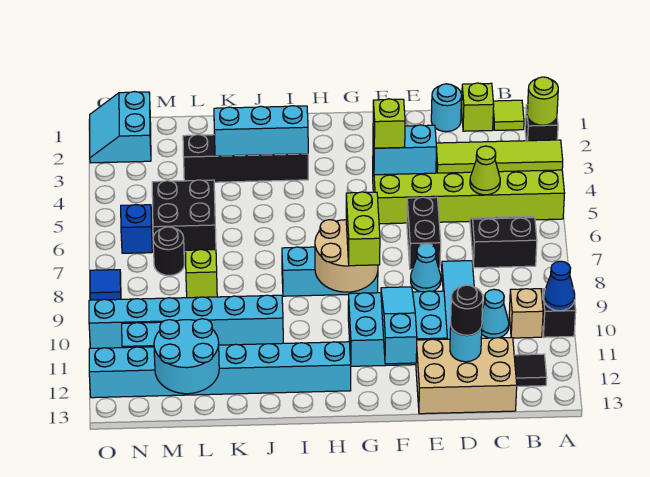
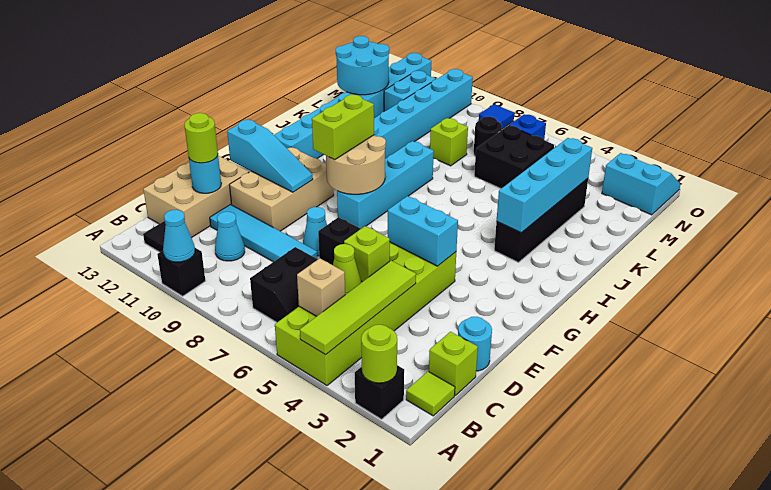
blue 1x1 cone [544,261,575,311] -> cyan 1x1 cone [163,210,195,262]
tan 1x1 brick [509,289,543,338] -> tan 1x1 brick moved to [297,258,345,316]
black 1x1 round brick [451,285,483,335] -> lime 1x1 round brick [184,113,218,163]
cyan 1x2 brick [373,125,437,175] -> cyan 1x2 brick turned to [388,196,458,266]
cyan 2x3 brick [348,291,447,366] -> tan 2x3 brick [229,147,334,231]
lime 1x1 brick [373,99,405,148] -> lime 1x1 brick moved to [344,226,390,282]
cyan 1x3 brick [282,247,378,296] -> cyan 1x4 brick [337,141,434,229]
lime 1x2 brick [346,192,380,266] -> lime 1x2 brick turned to [312,95,374,160]
cyan 1x3 brick [214,106,308,156] -> cyan 1x4 brick [497,138,592,233]

